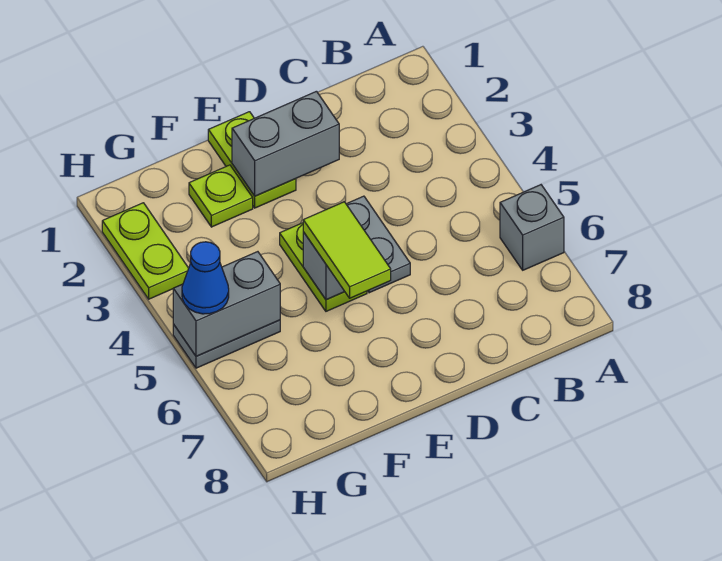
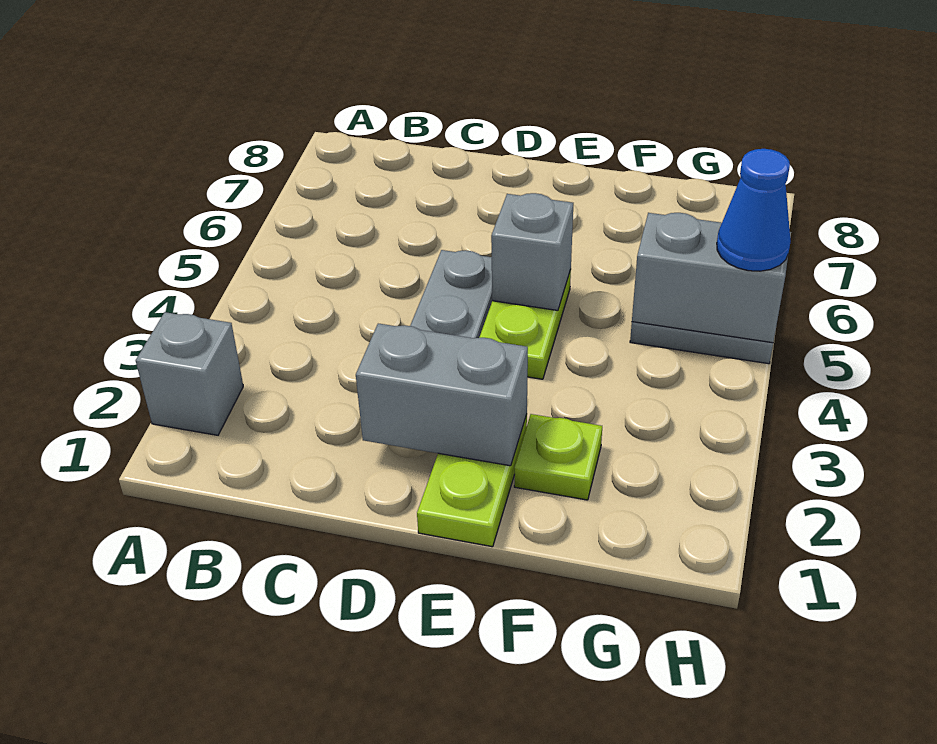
grey 1x1 brick [500,185,564,270] -> grey 1x1 brick moved to [136,312,243,435]
lime 1x2 tile [303,202,391,298] -> none
lime 1x2 plate [102,203,189,299] -> none

